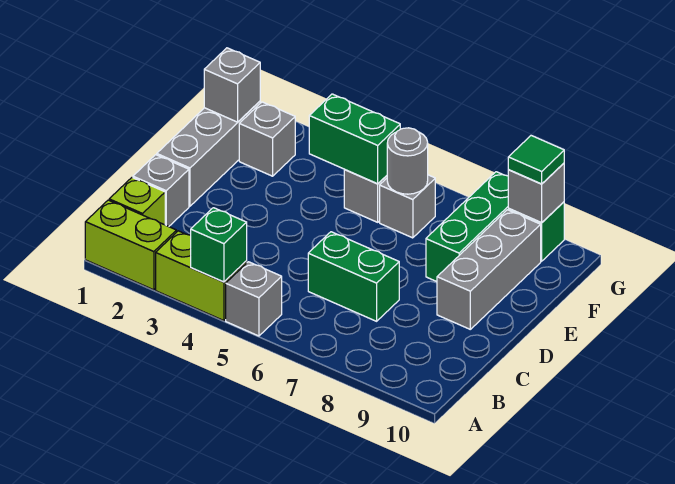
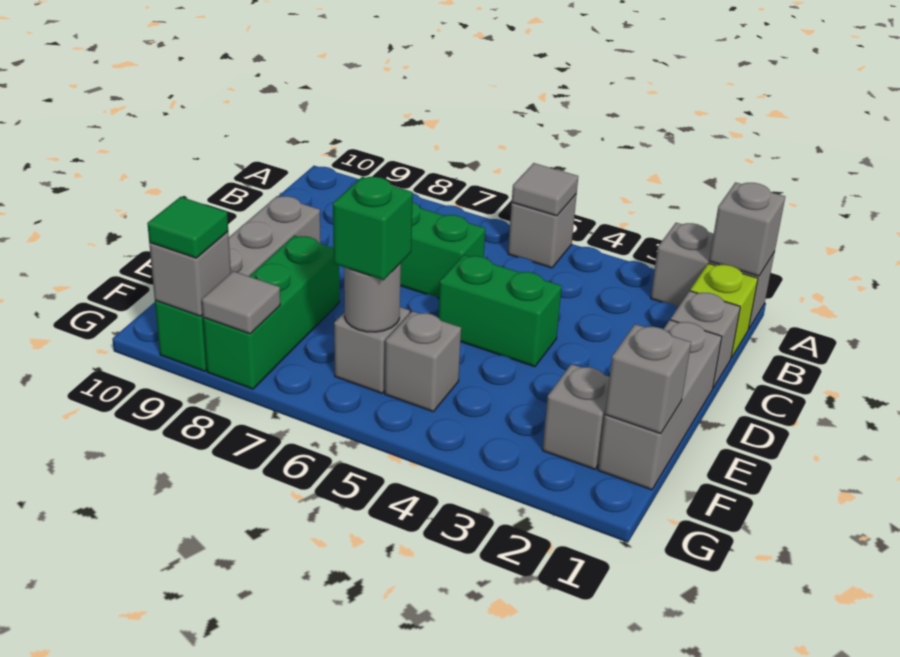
lime 1x2 brick [85,200,176,290] -> grey 1x2 brick [651,223,775,328]
none -> grey 1x1 brick [709,182,785,276]
lime 1x2 brick [156,231,247,321] -> none
green 1x1 brick [191,208,247,282] -> green 1x1 brick moved to [333,177,413,280]
none -> grey 1x1 tile [512,163,578,216]
green 1x2 brick [309,94,400,184] -> green 1x2 brick moved to [438,255,562,367]
none -> grey 1x1 tile [202,271,280,334]

